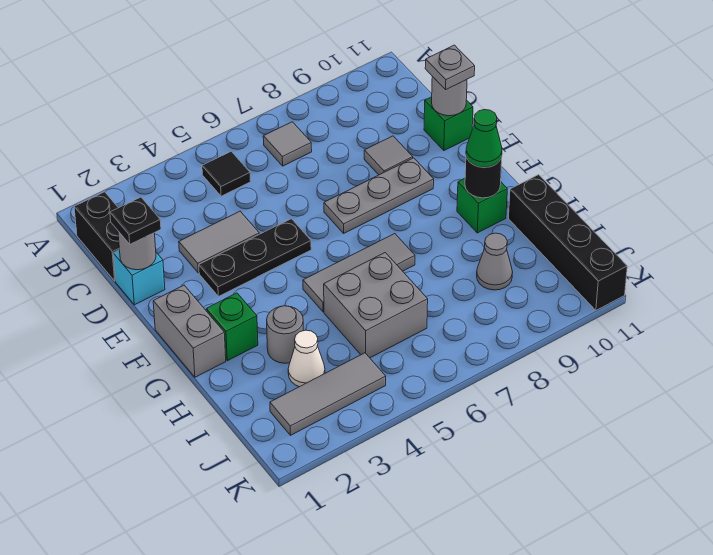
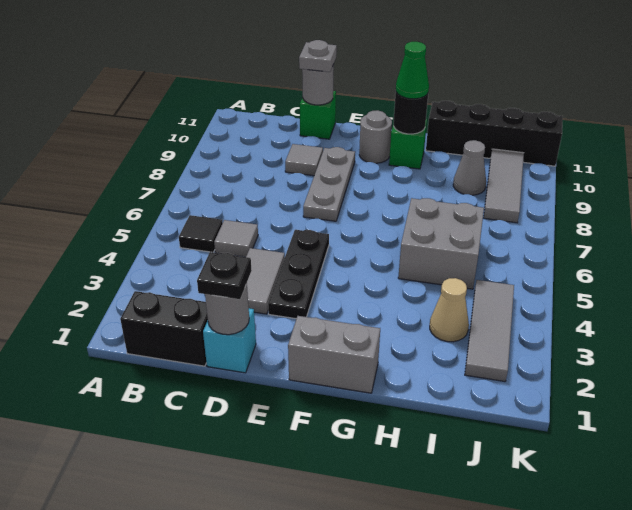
grey 1x1 tile [263,122,312,166] -> grey 1x1 tile moved to [214,220,258,257]
green 1x1 brick [206,293,258,361] -> none
grey 1x3 tile [303,234,415,312] -> grey 1x3 tile moved to [484,149,524,223]
grey 1x1 round brick [267,306,303,363] -> grey 1x1 round brick moved to [359,110,392,163]
white 1x1 cone [288,330,325,387] -> tan 1x1 cone [430,278,469,342]

